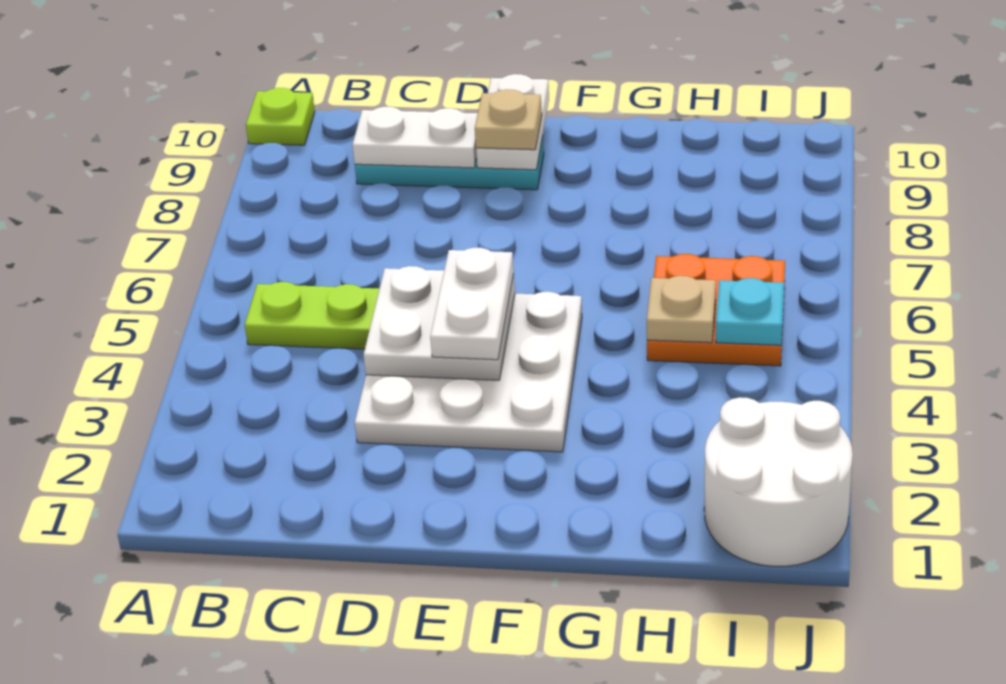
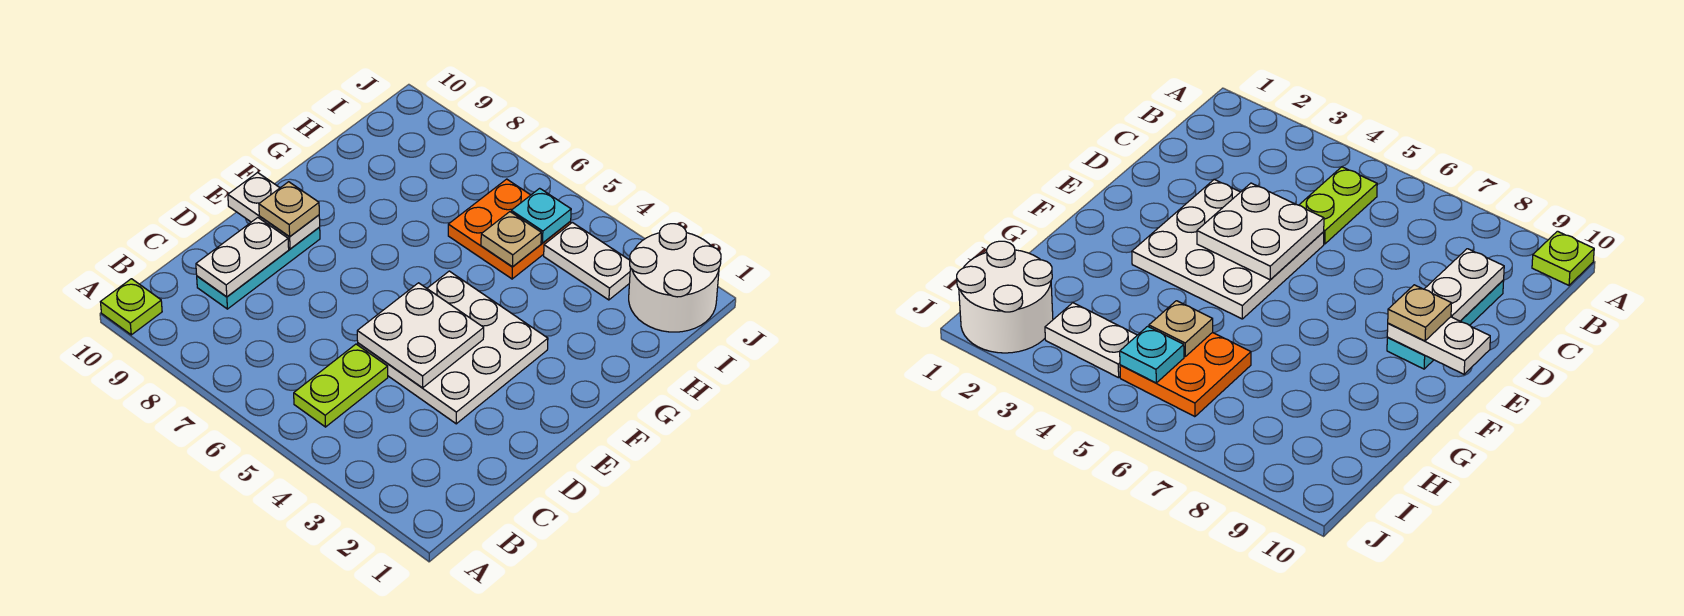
white 1x2 plate [430,248,514,360] -> white 1x2 plate moved to [544,222,630,300]

